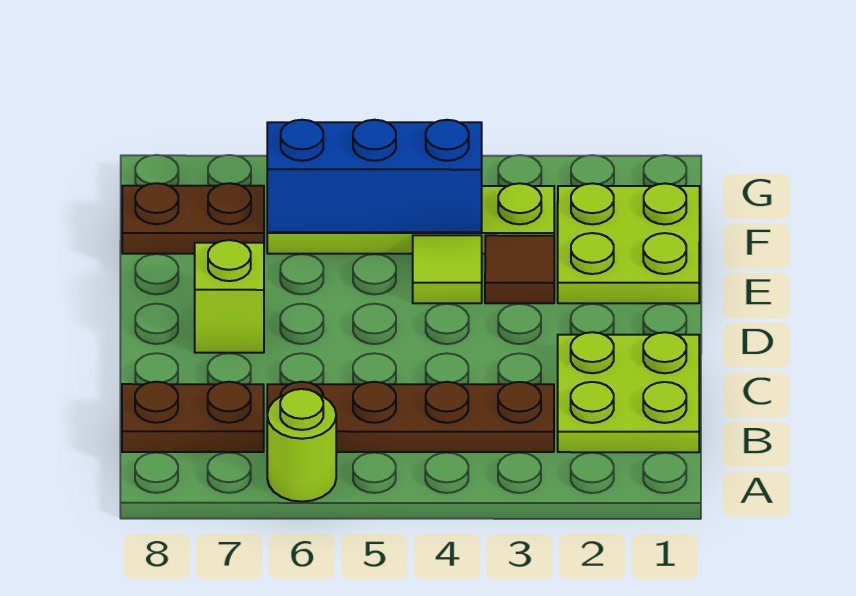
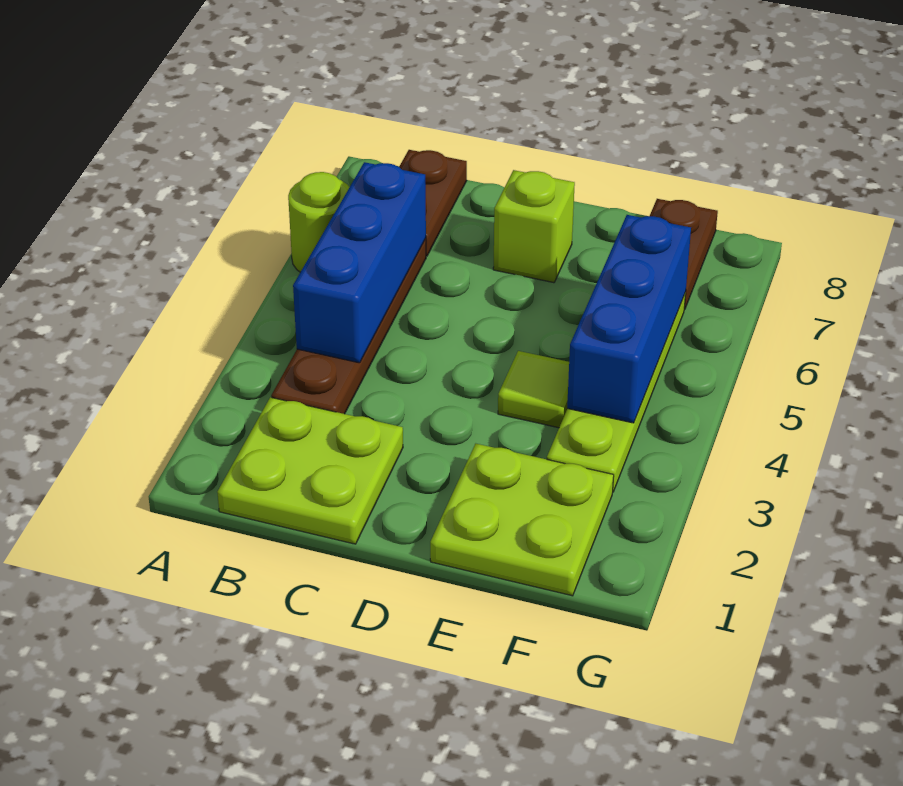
none -> blue 1x3 brick [293,162,426,363]
brown 1x1 tile [485,235,554,303] -> none

